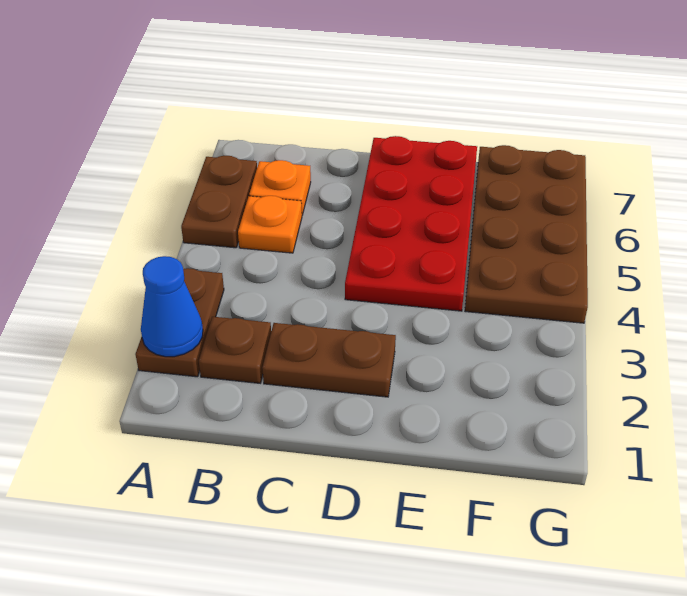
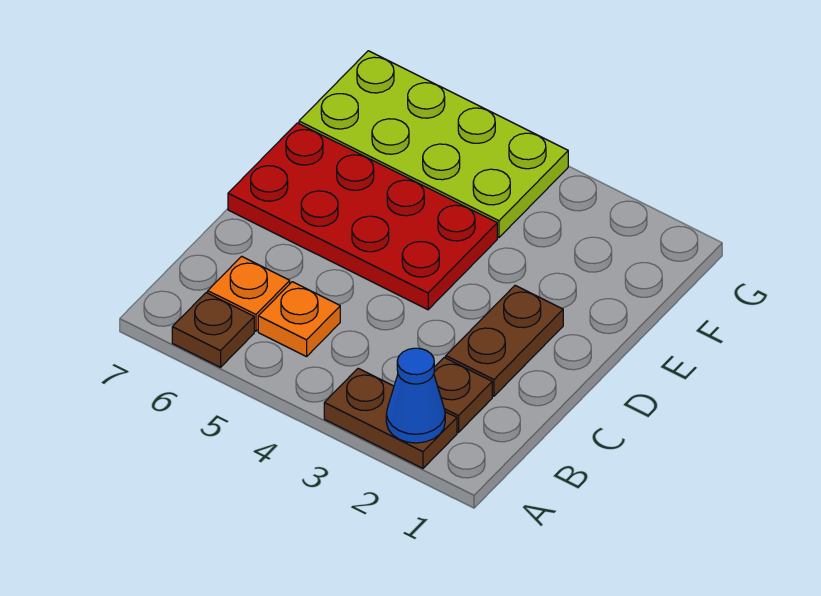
brown 1x2 plate [181,156,257,248] -> brown 1x1 plate [172,293,254,367]
brown 2x4 plate [465,145,588,323] -> lime 2x4 plate [299,51,568,237]

